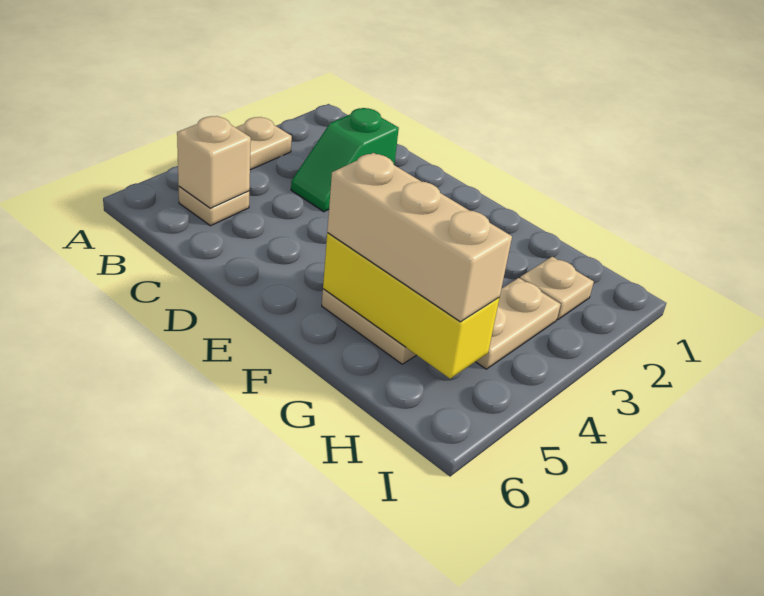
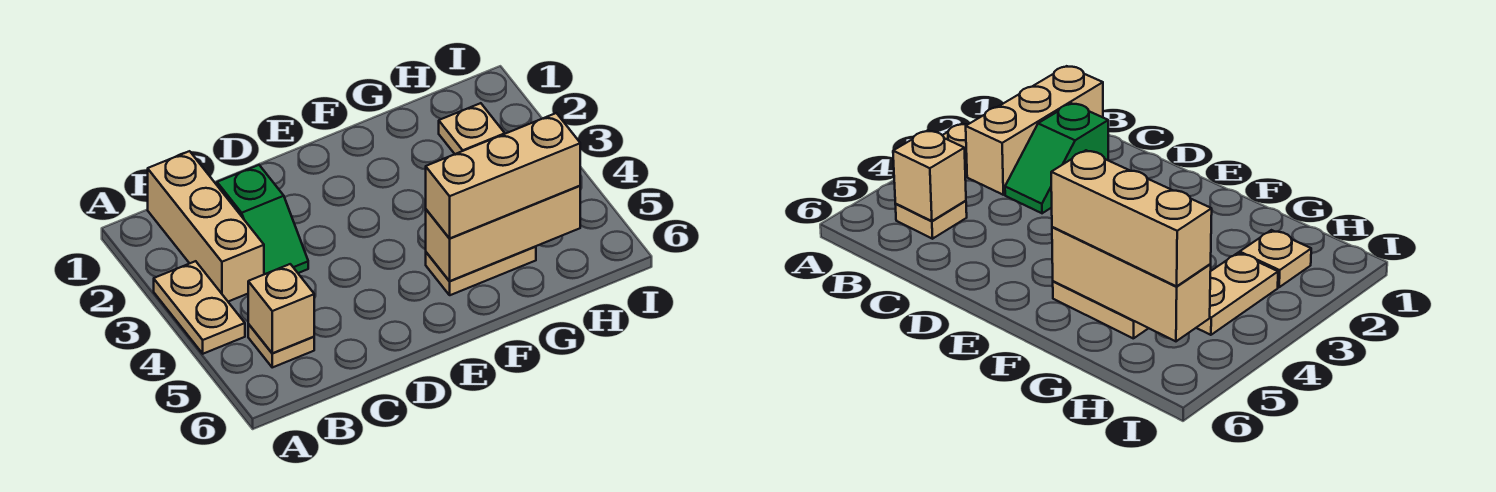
none -> tan 1x3 brick [148,151,264,302]
yellow 1x3 brick [323,233,499,379] -> tan 1x3 brick [426,186,580,281]

